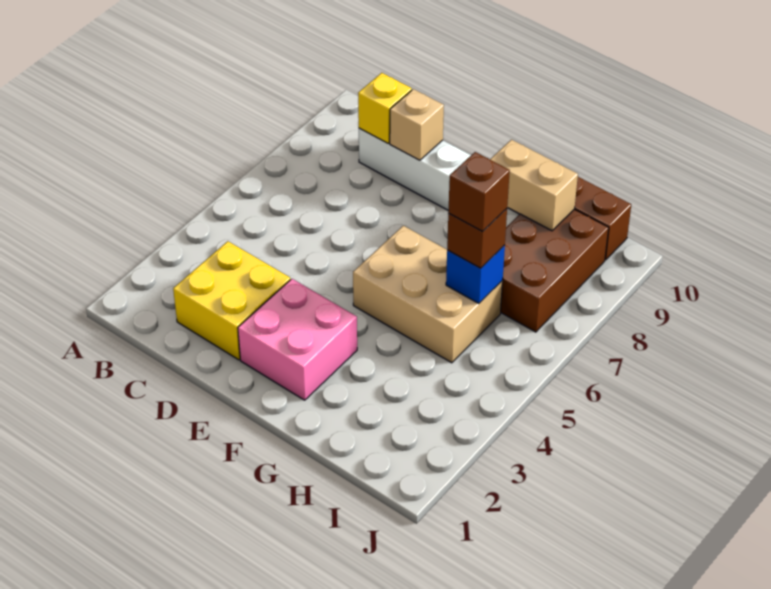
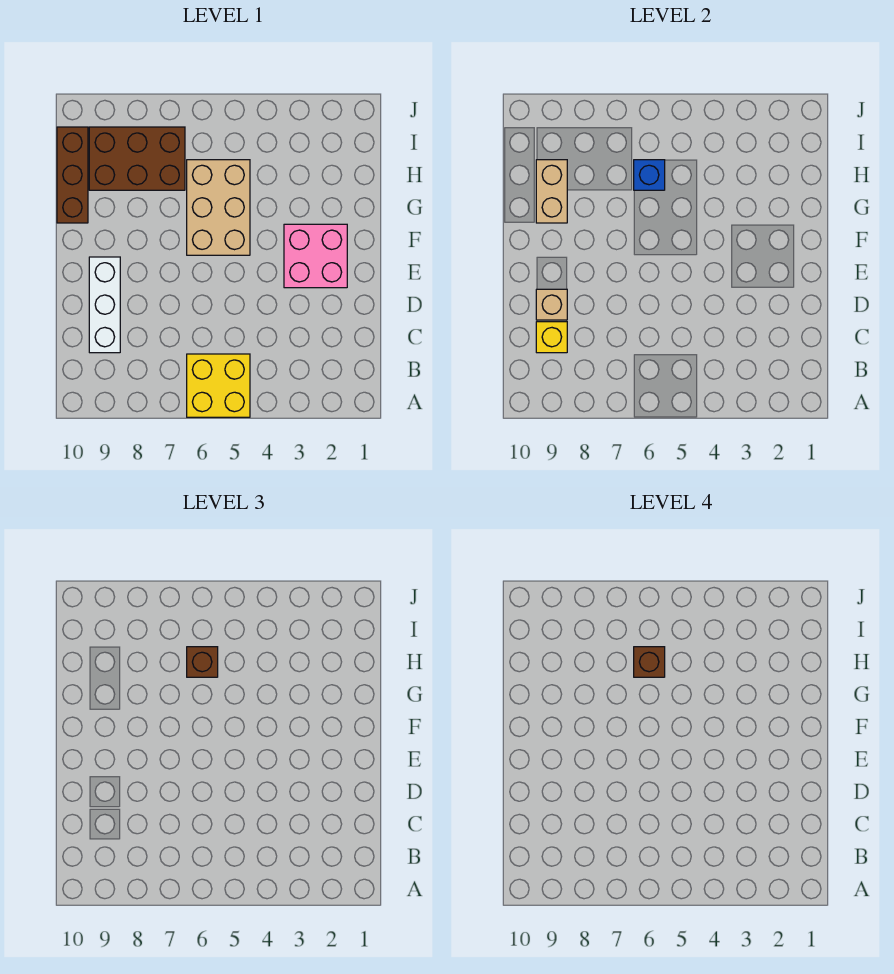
yellow 2x2 brick [173,241,290,360] -> yellow 2x2 brick moved to [187,354,250,417]

